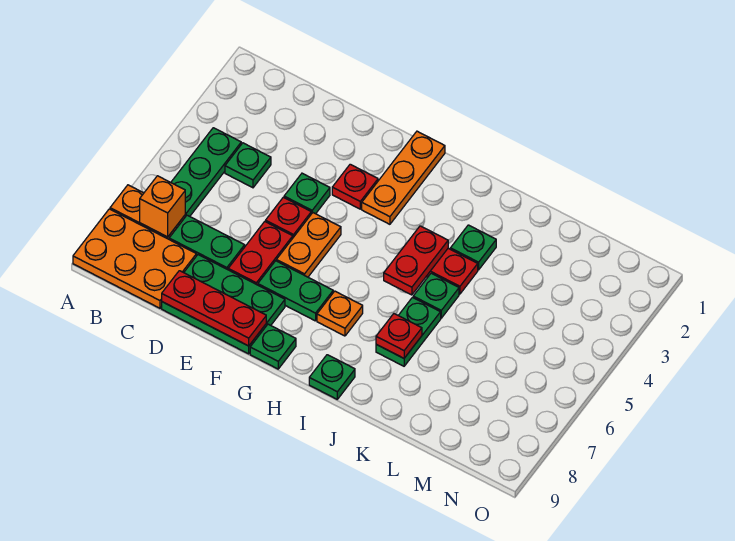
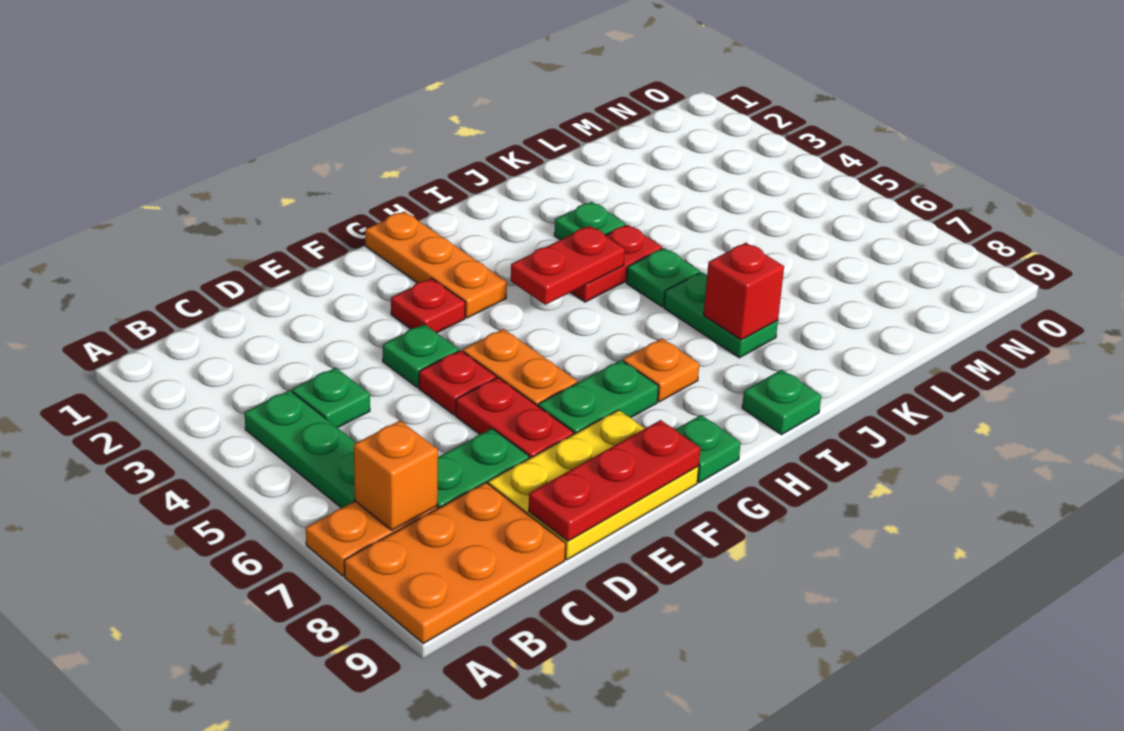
green 2x3 plate [162,255,285,354] -> yellow 2x3 plate [488,410,699,560]
red 1x2 plate [384,226,448,295] -> red 1x2 plate turned to [511,226,625,305]
red 1x1 plate [376,314,422,358] -> red 1x1 brick [704,243,784,340]

